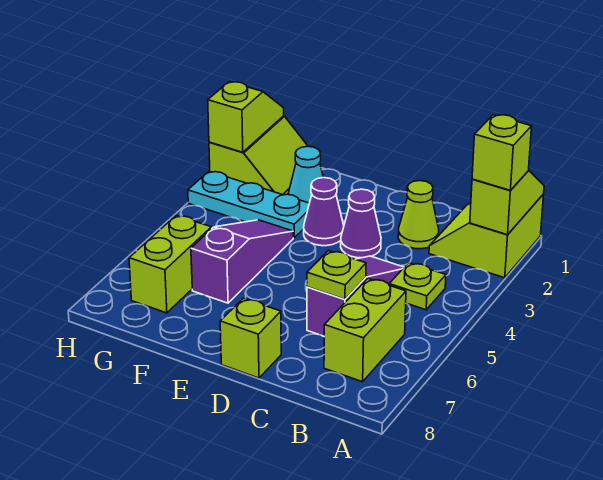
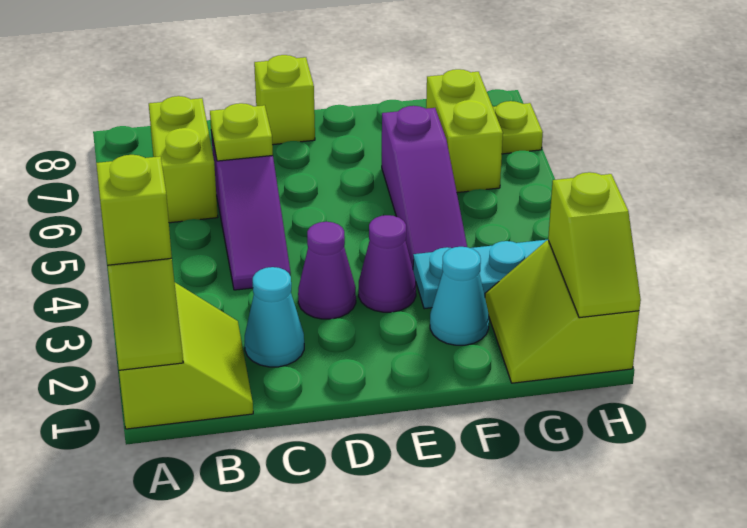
lime 1x1 plate [389,263,446,310] -> lime 1x1 plate moved to [493,101,543,154]
lime 1x1 cone [398,181,439,249] -> cyan 1x1 cone [245,267,304,367]

